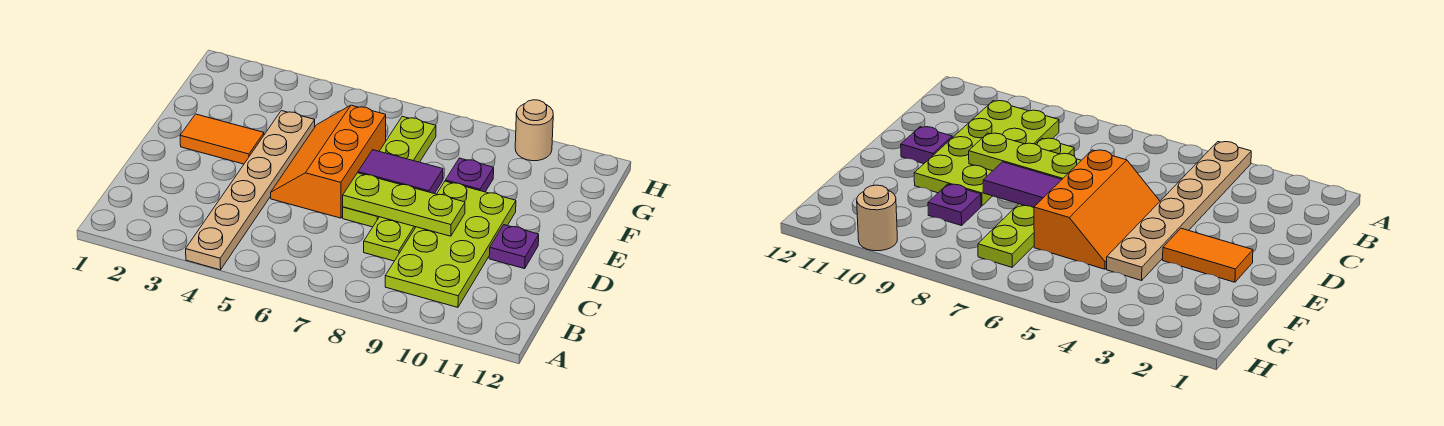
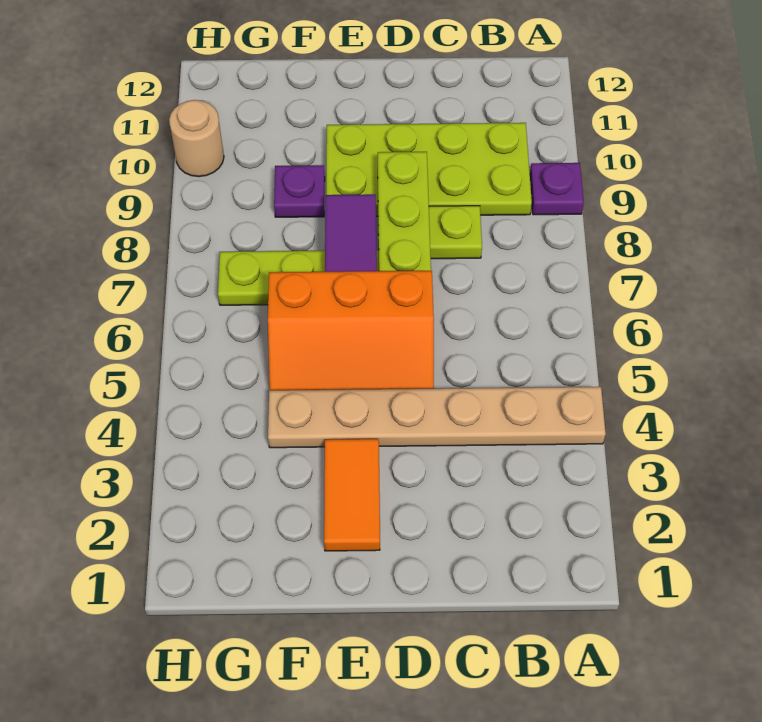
purple 1x1 plate [489,225,539,269] -> purple 1x1 plate moved to [530,163,584,215]

